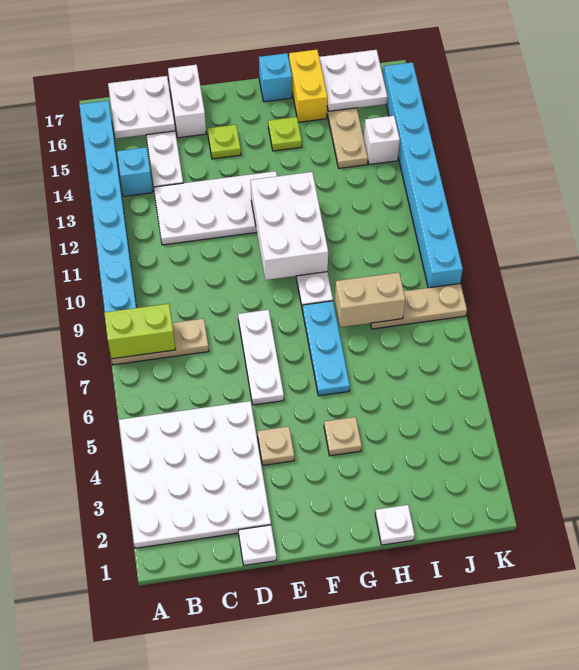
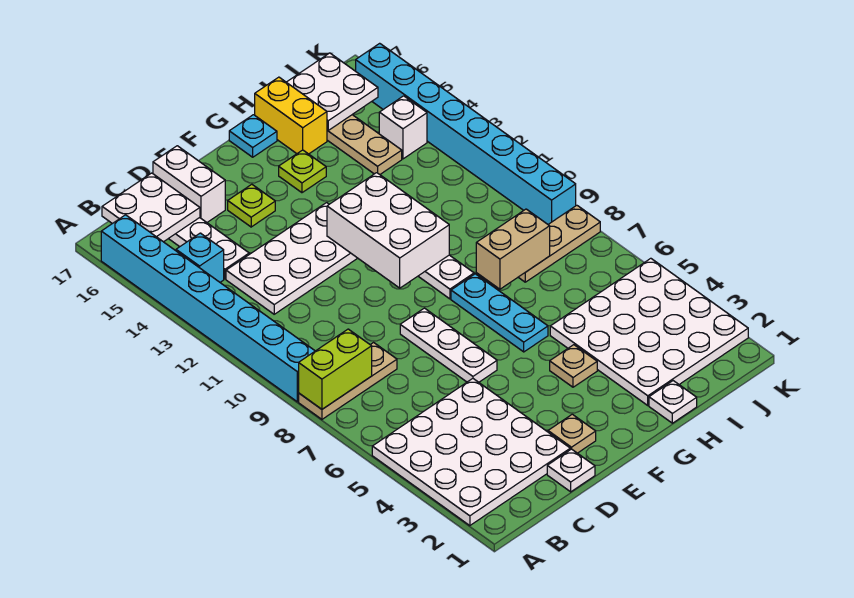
tan 1x1 plate [257,426,294,465] -> tan 1x1 plate moved to [548,414,596,453]
cyan 1x1 brick [259,53,292,102] -> cyan 1x1 plate [229,115,277,157]
none -> white 4x4 plate [550,258,748,405]

